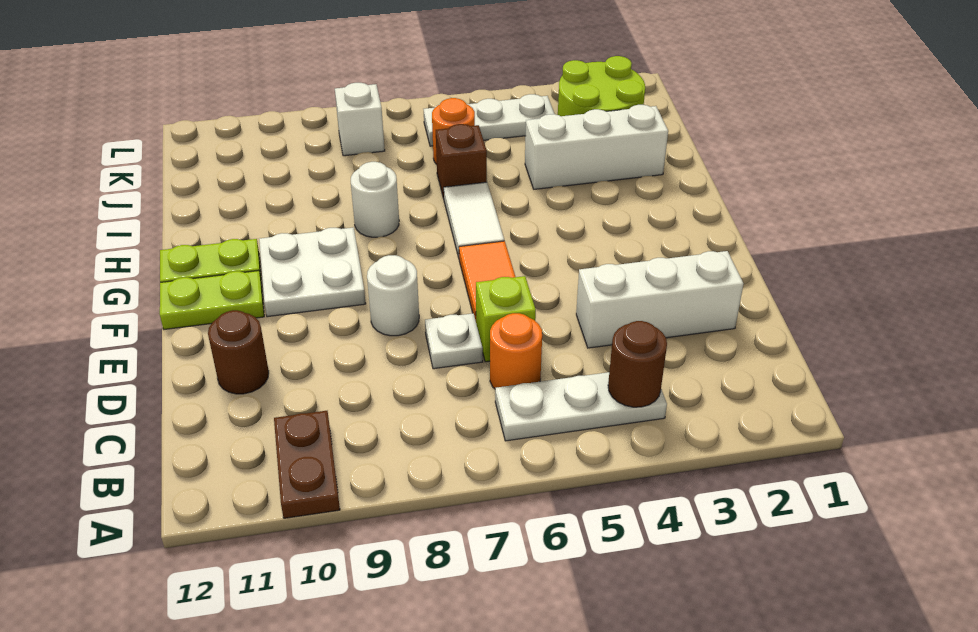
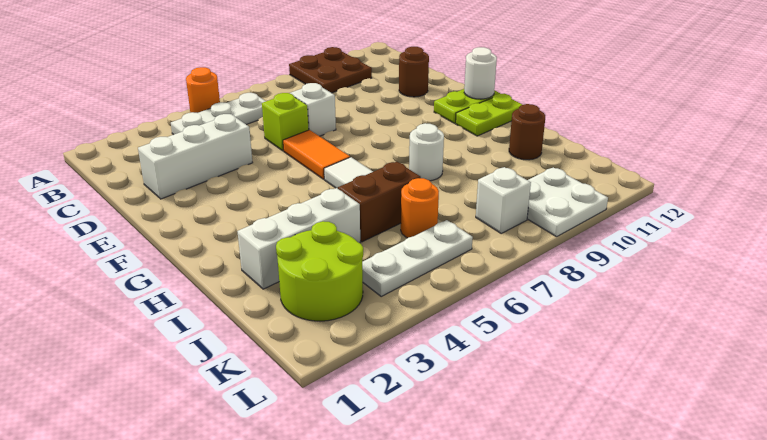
brown 1x2 plate [274,411,340,518] -> brown 2x2 plate [289,47,372,93]
brown 1x1 round brick [608,321,667,407] -> brown 1x1 round brick moved to [509,104,545,160]
orange 1x1 round brick [490,313,542,389] -> orange 1x1 round brick moved to [186,67,220,113]
white 1x1 plate [425,313,483,369] -> white 1x1 brick [290,83,336,136]
white 1x1 round brick [367,255,419,336] -> white 1x1 round brick moved to [464,47,497,99]
white 2x2 plate [259,227,366,317] -> white 2x2 plate moved to [527,167,608,237]
brown 1x1 brick [436,124,487,198] -> brown 1x2 brick [338,162,421,242]

